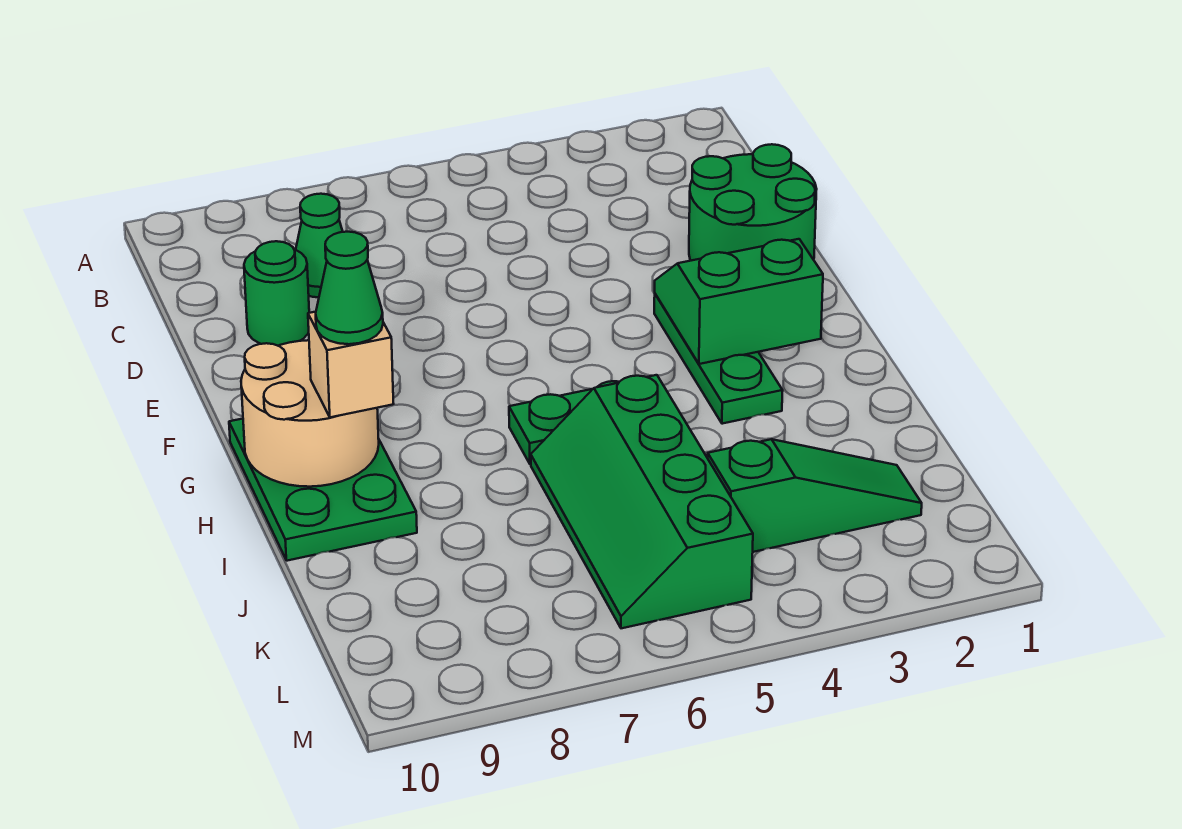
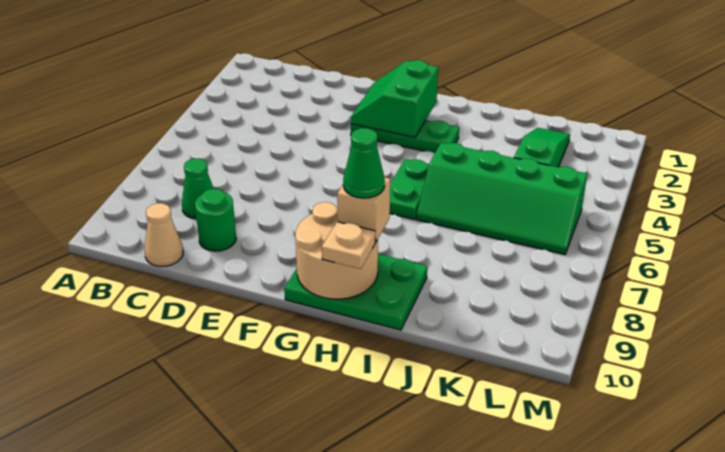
none -> tan 1x1 cone [145,203,183,267]
green 2x2 round brick [689,144,817,261] -> none
none -> tan 1x1 plate [322,222,375,269]

